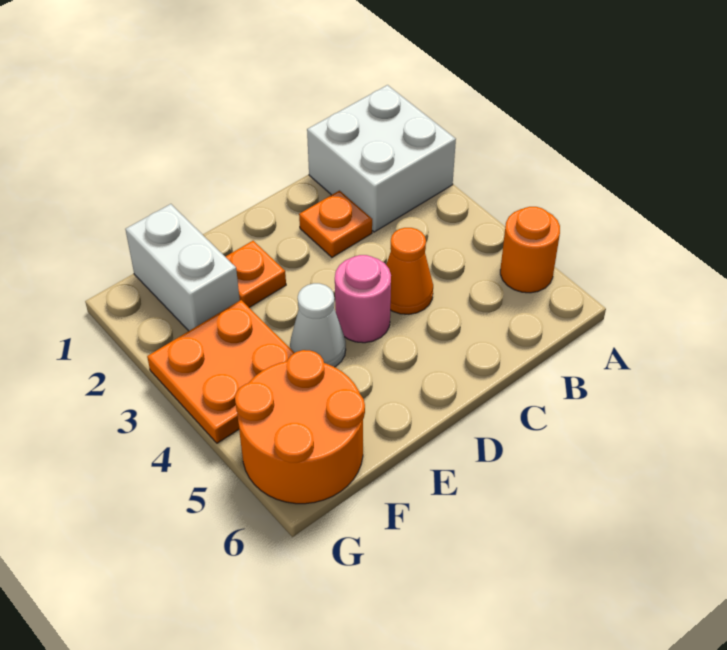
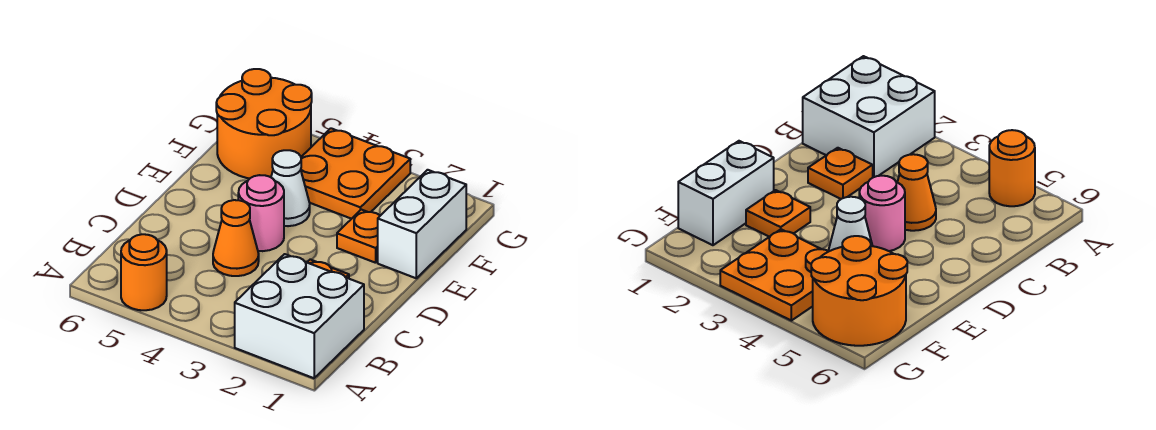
white 1x2 brick [125,204,240,331] -> white 1x2 brick turned to [378,170,466,278]

